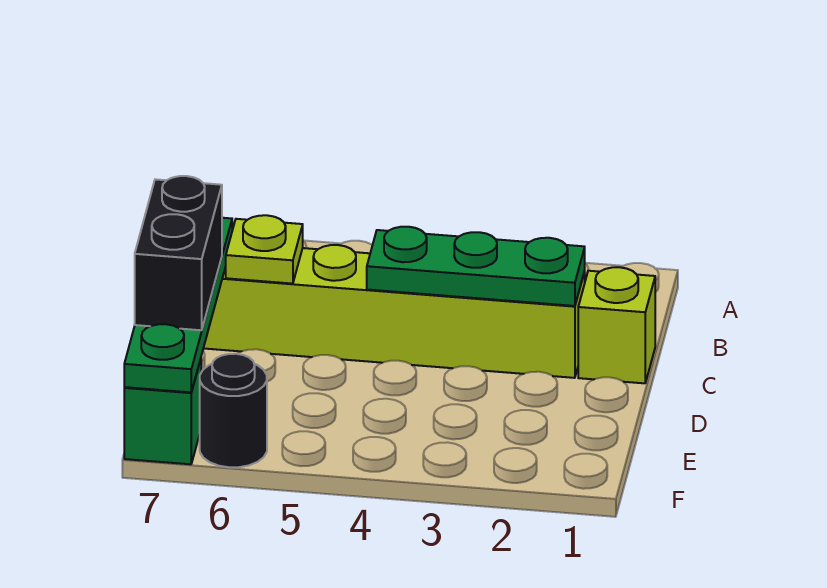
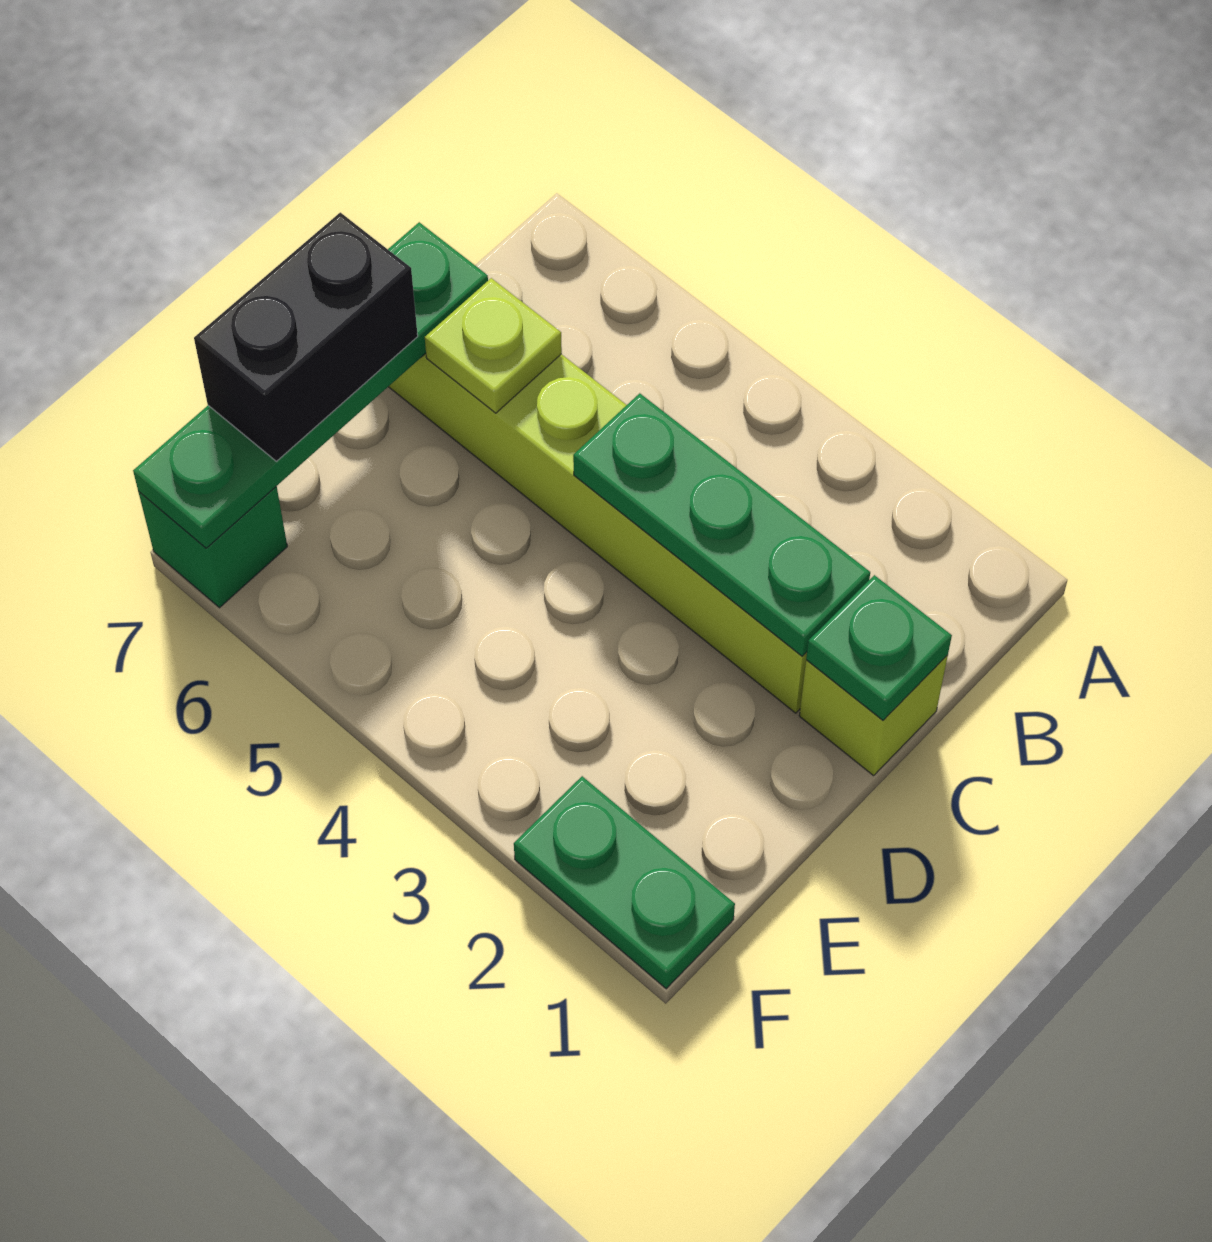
none -> green 1x1 plate [806,575,952,720]
none -> green 1x2 plate [514,776,735,989]
black 1x1 round brick [200,354,267,467] -> none

